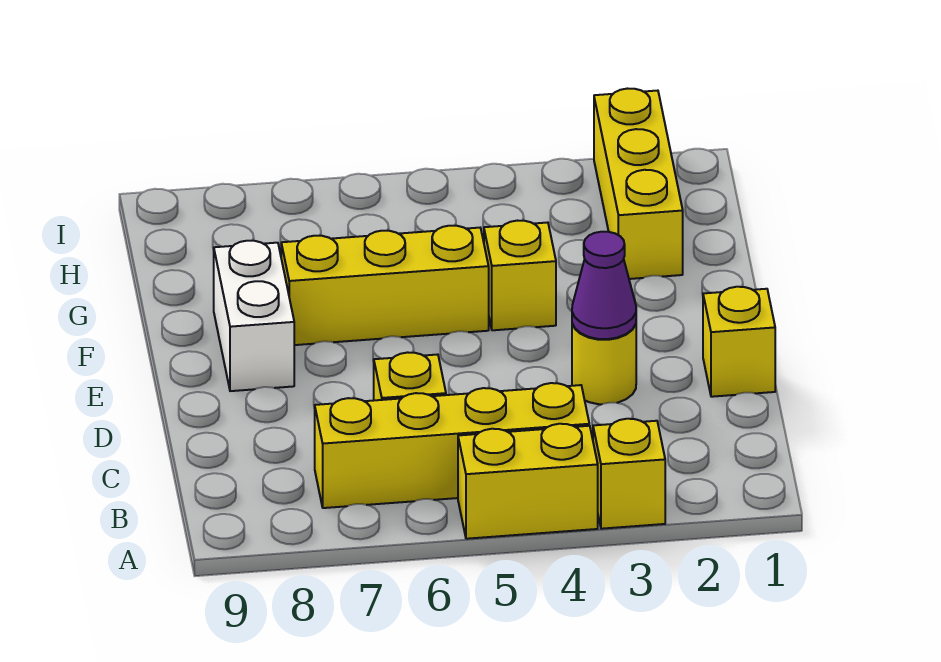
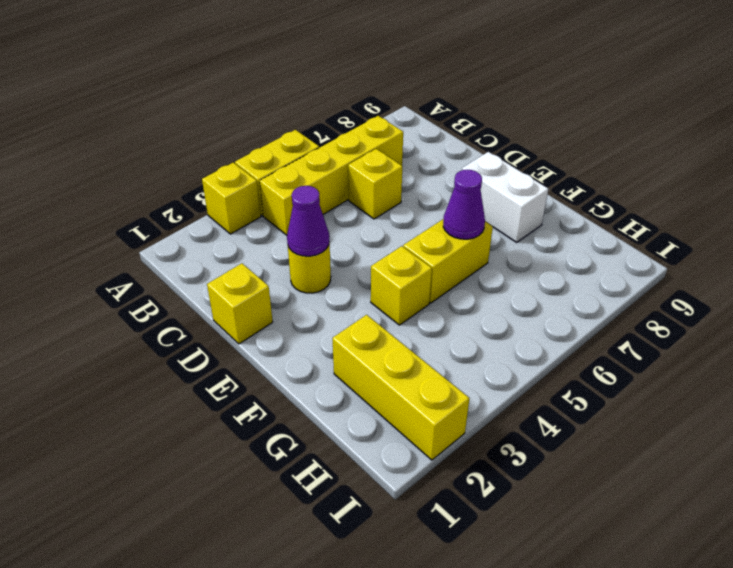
yellow 1x3 brick [281,226,489,345] -> yellow 1x2 brick [403,220,493,303]
none -> purple 1x1 cone [443,170,485,239]

